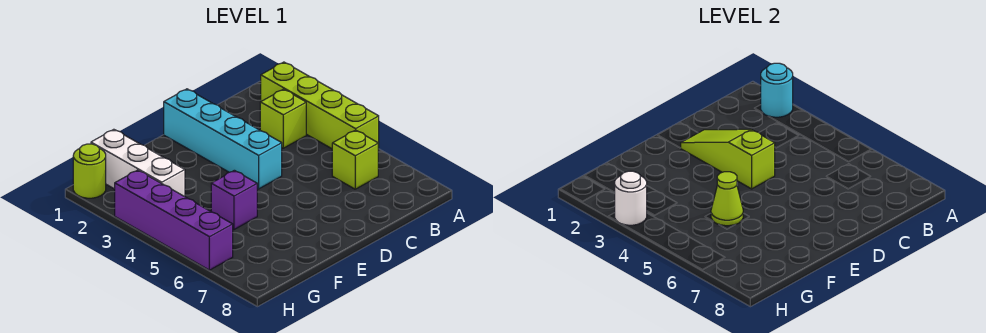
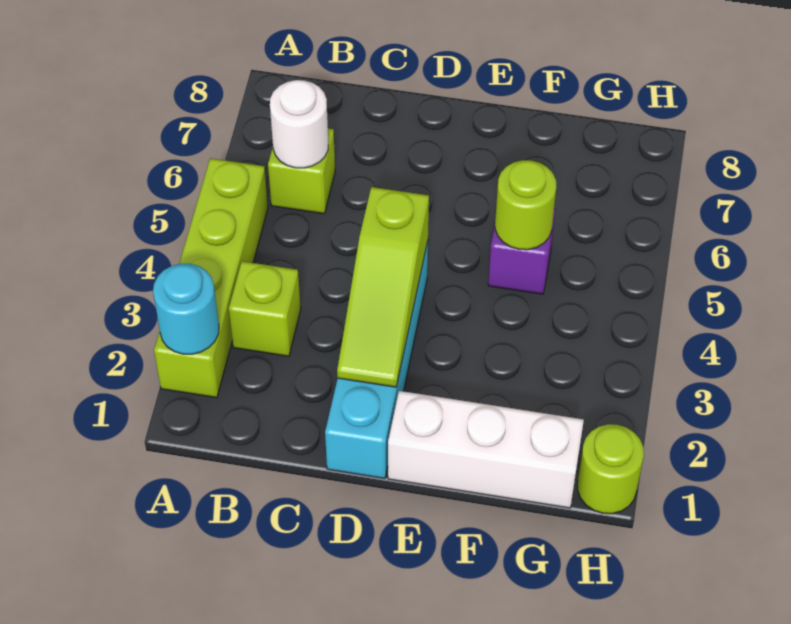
lime 1x1 cone [711,172,743,226] -> lime 1x1 round brick [495,160,556,250]
white 1x3 brick [91,129,185,197] -> white 1x3 brick turned to [388,391,584,508]
purple 1x4 brick [115,170,233,270] -> none
white 1x1 round brick [614,171,647,225] -> white 1x1 round brick moved to [270,80,328,168]

